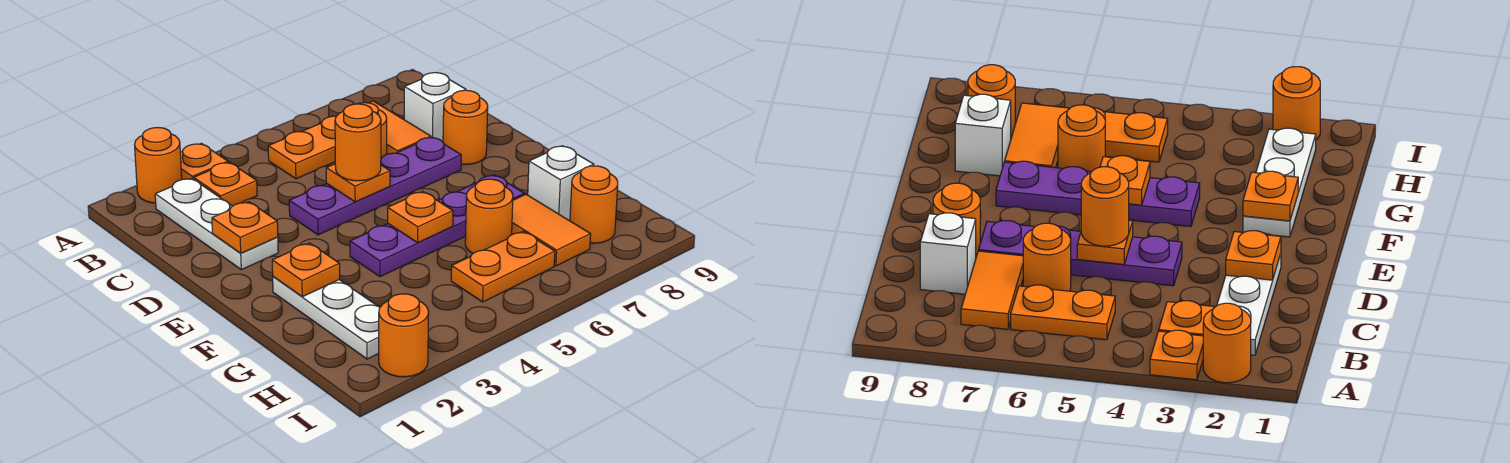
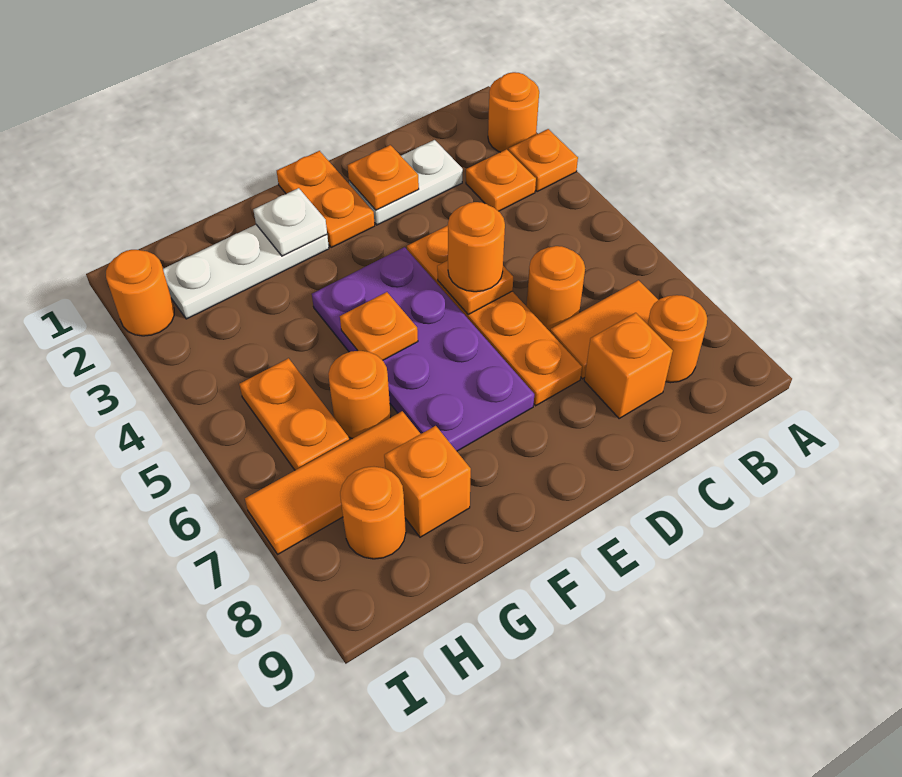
white 1x3 plate [155,178,278,270] -> white 1x2 plate [349,140,463,225]
orange 1x2 plate [268,116,336,179] -> orange 1x2 plate moved to [277,151,375,248]
white 1x1 brick [404,73,466,142] -> orange 1x1 brick [584,313,673,419]
purple 1x4 plate [289,137,461,235] -> orange 1x4 plate [407,225,582,406]
orange 1x1 round brick [443,90,488,165] -> orange 1x1 round brick moved to [648,295,707,383]
orange 1x1 plate [272,243,340,297] -> white 1x1 plate [253,188,327,256]
purple 1x4 plate [350,175,524,277] -> purple 2x4 plate [312,247,534,451]
orange 1x2 tile [512,195,591,266] -> orange 1x3 tile [245,411,420,554]
white 1x1 brick [528,146,594,221] -> orange 1x1 brick [384,426,471,537]

